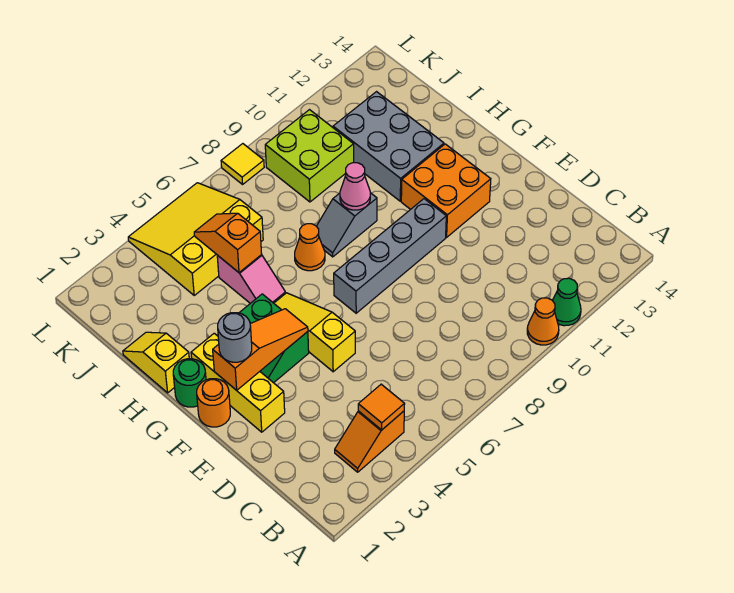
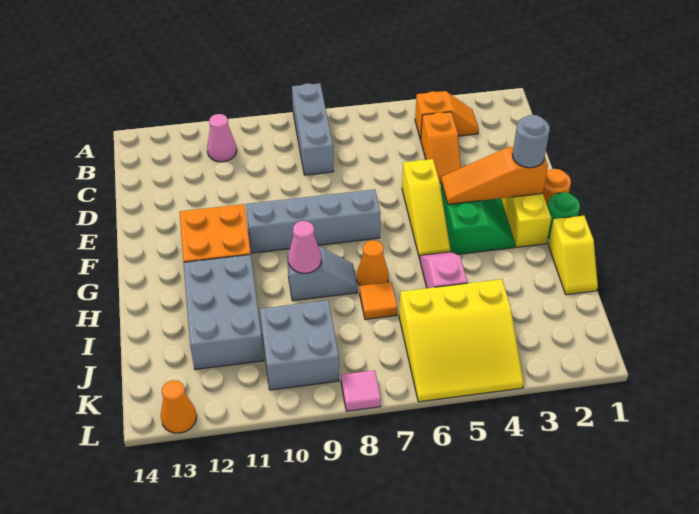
none -> grey 1x3 brick [292,83,334,175]
orange 1x1 cone [527,298,559,345] -> orange 1x1 cone moved to [161,380,197,433]
green 1x1 cone [553,278,581,326] -> none
orange 1x1 tile [358,384,405,430] -> orange 1x1 tile moved to [360,282,397,319]
none -> pink 1x1 cone [207,114,237,162]
orange 1x2 slope [194,213,262,272] -> orange 1x2 slope moved to [421,112,461,183]
lime 2x2 brick [265,110,354,202] -> grey 2x2 brick [260,300,339,390]
yellow 1x1 tile [221,144,264,184] -> pink 1x1 tile [341,370,381,411]

